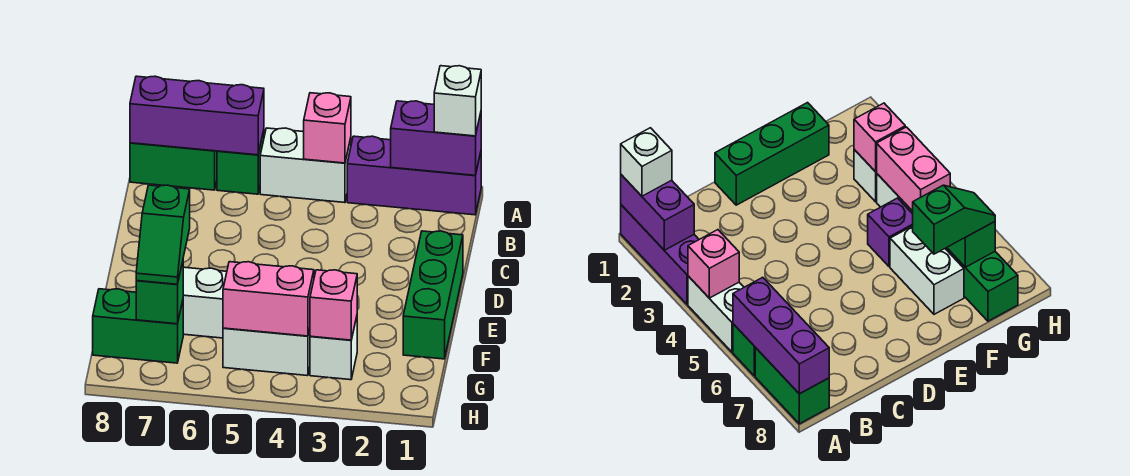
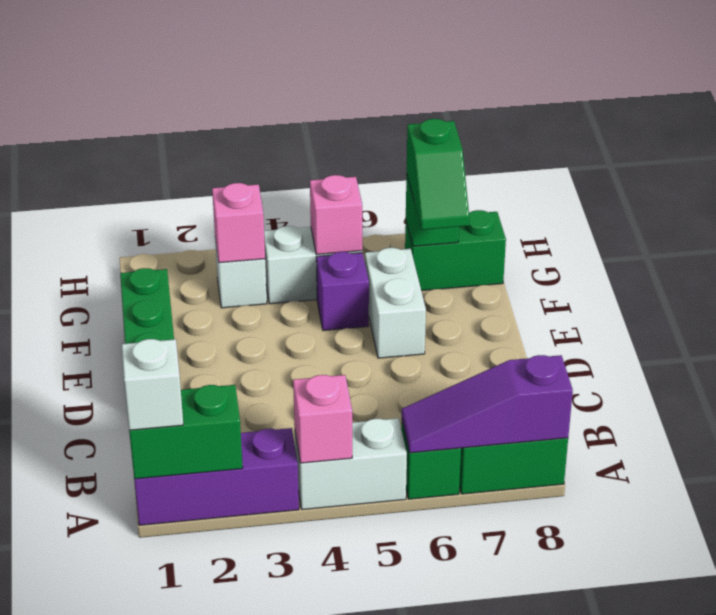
purple 1x2 brick [391,101,481,175] -> green 1x2 brick [129,385,243,479]
purple 1x3 brick [130,76,264,155] -> purple 1x3 slope [402,355,573,453]
white 1x2 brick [183,267,227,338] -> white 1x2 brick turned to [365,248,426,358]
green 1x2 slope [136,185,190,284] -> green 1x2 slope turned to [407,119,469,230]
pink 1x2 brick [223,262,314,336] -> pink 1x1 brick [310,175,362,255]

